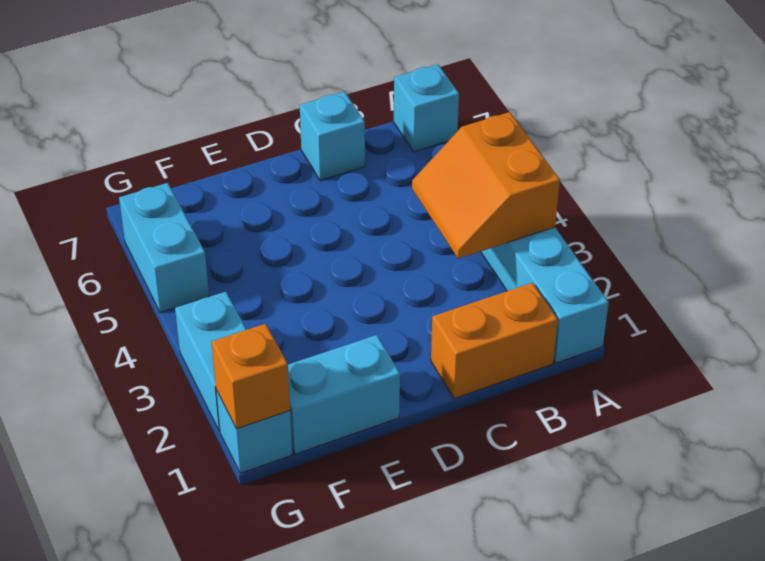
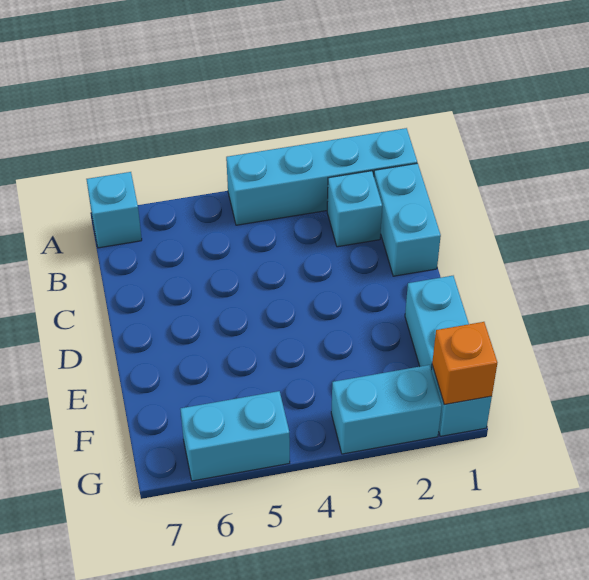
orange 2x2 slope [412,112,560,259] -> none
orange 1x2 brick [431,283,558,399] -> cyan 1x2 brick [374,163,441,276]
cyan 1x1 brick [300,92,365,181] -> cyan 1x1 brick moved to [327,171,382,247]

